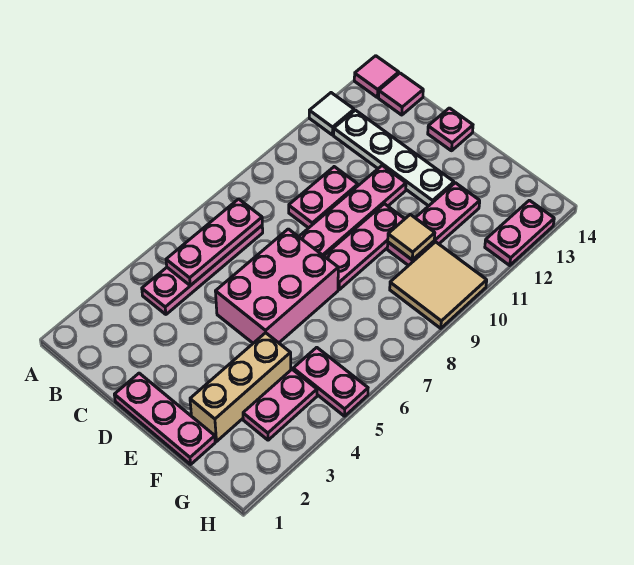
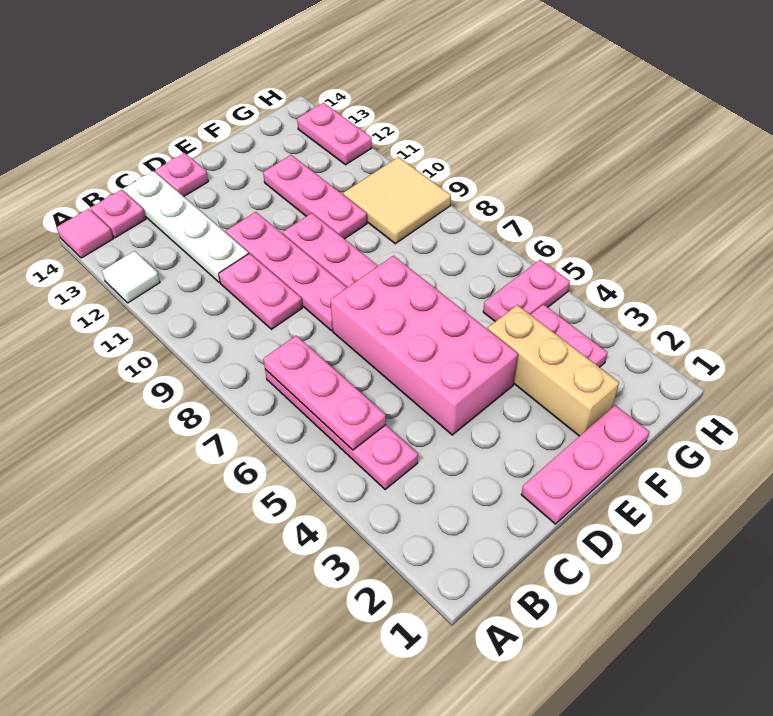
white 1x4 plate [334,110,454,206] -> white 1x4 plate turned to [123,171,248,283]
pink 1x1 tile [379,73,423,115] -> pink 1x1 plate [90,190,146,238]
pink 2x3 brick [215,229,338,343] -> pink 2x4 brick [330,256,518,435]
tan 1x1 tile [388,215,435,260] -> none

